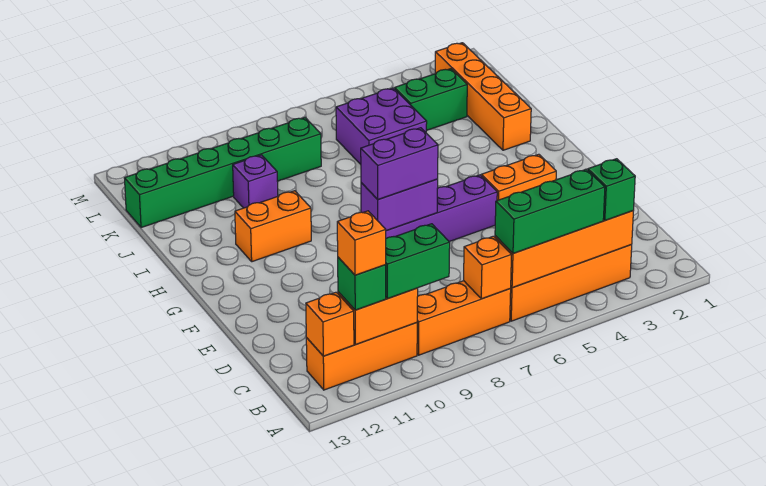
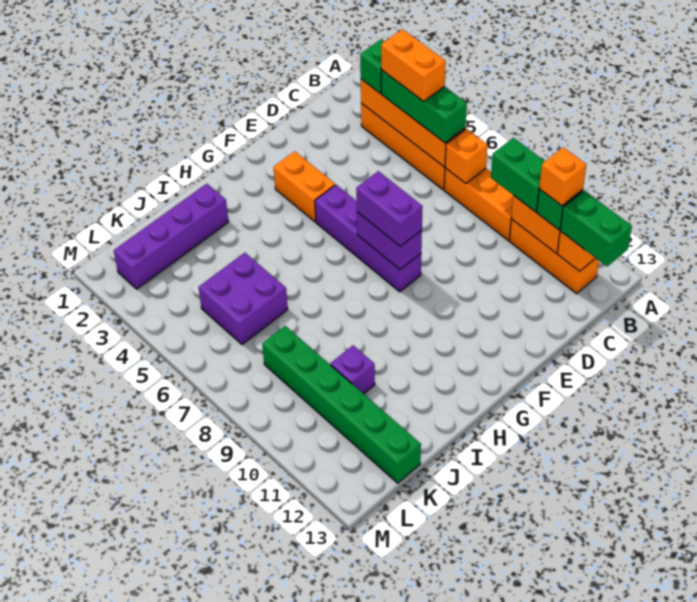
orange 1x2 brick [235,191,311,262] -> orange 1x2 brick moved to [381,29,446,101]
orange 1x4 brick [435,43,531,150] -> purple 1x4 brick [114,184,229,289]
green 1x2 brick [395,69,467,131] -> green 1x2 brick moved to [560,191,632,266]

